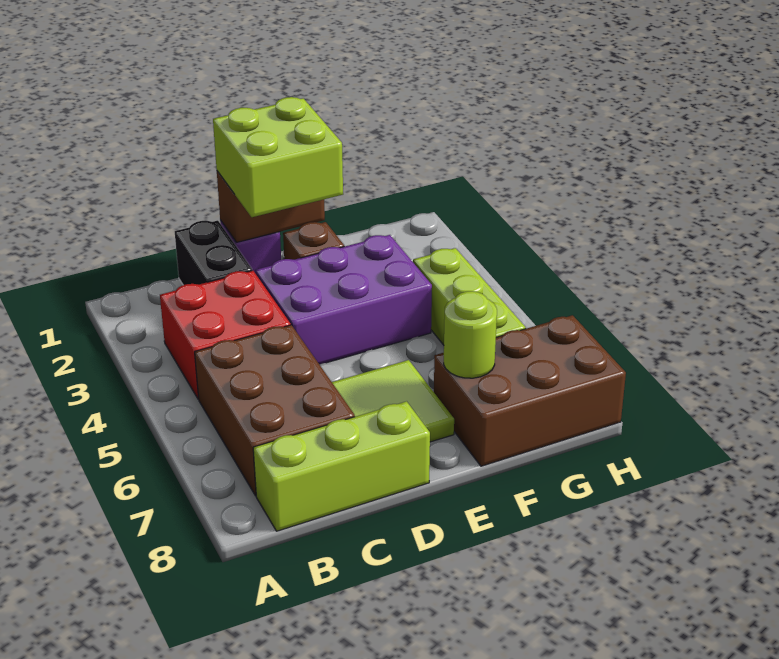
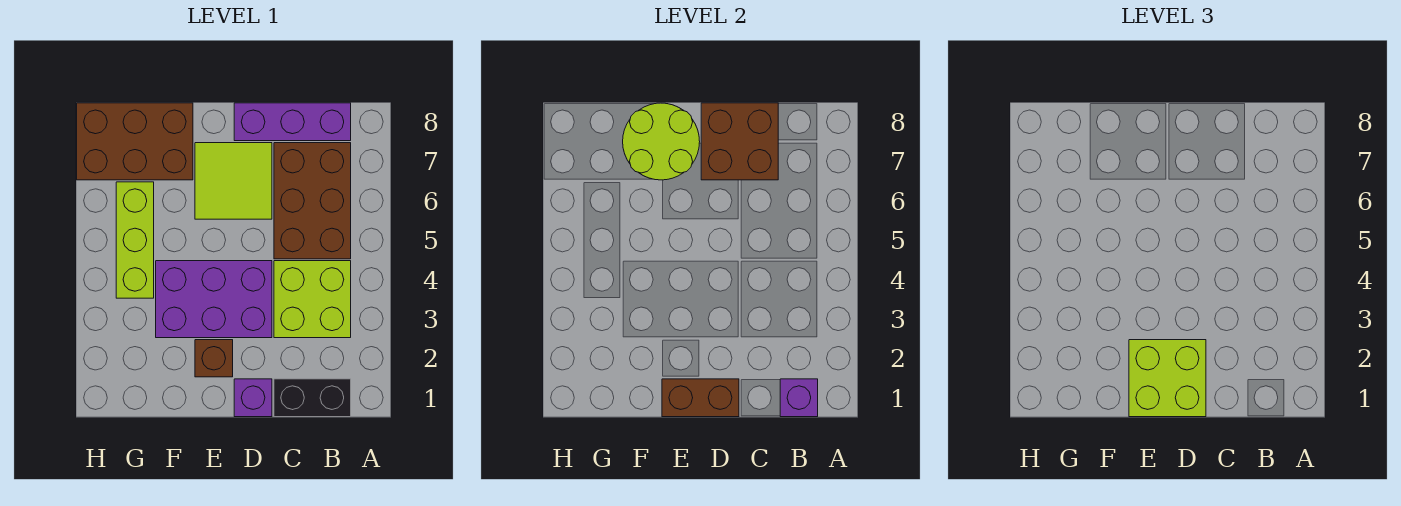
none -> purple 1x1 brick [780,379,818,417]
red 2x2 brick [160,270,291,399] -> lime 2x2 brick [274,261,351,338]
lime 1x3 brick [253,401,430,531] -> purple 1x3 brick [234,103,351,141]
black 1x2 brick [175,220,252,285] -> black 1x2 brick turned to [274,379,351,417]
none -> brown 2x2 brick [701,103,778,180]
lime 1x1 round brick [444,291,497,378] -> lime 2x2 round brick [623,103,700,180]

